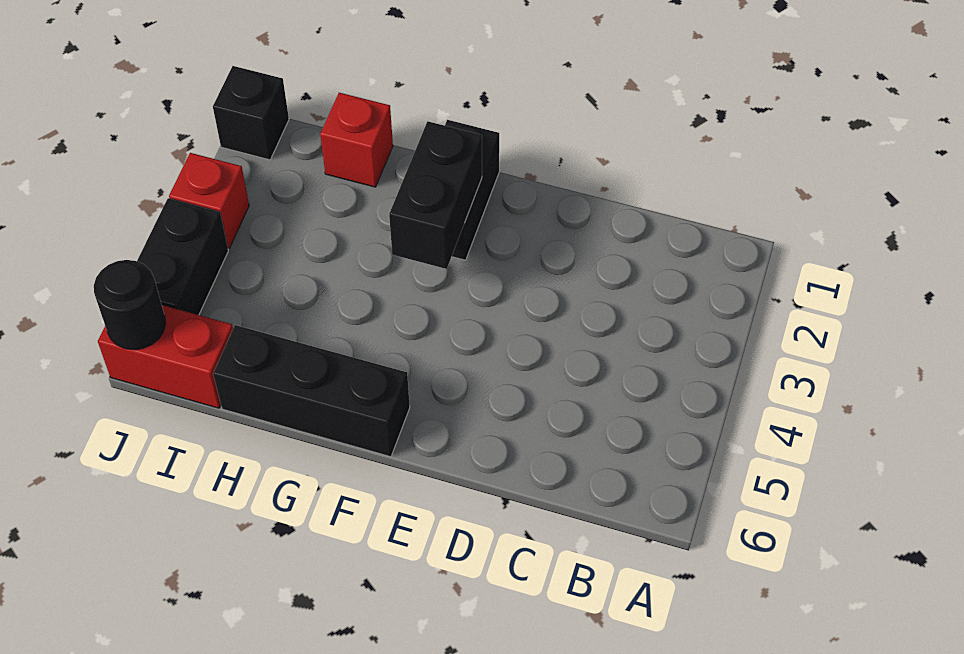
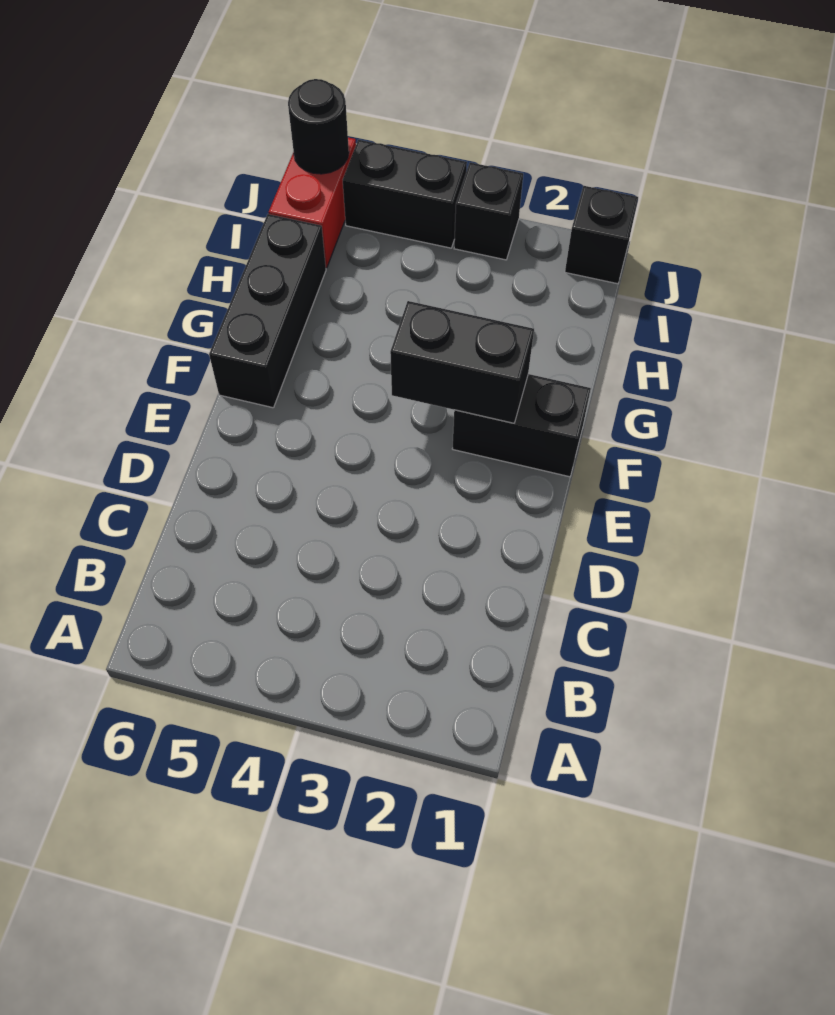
red 1x1 brick [320,93,393,187] -> none
red 1x1 brick [169,153,249,248] -> black 1x1 brick [454,162,523,260]

